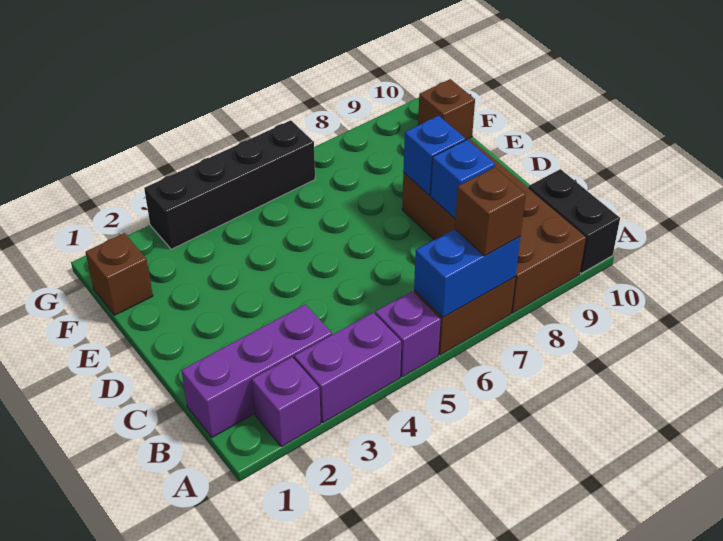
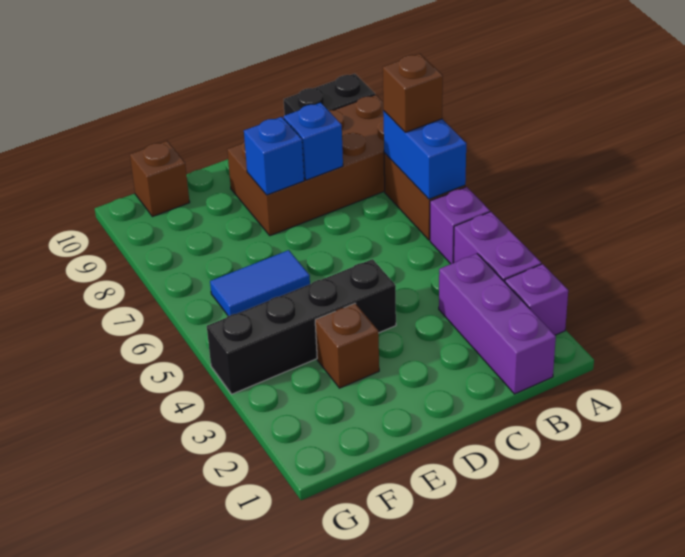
none -> blue 1x2 tile [210,250,310,316]
brown 1x1 brick [86,233,153,315] -> brown 1x1 brick moved to [315,304,379,388]
black 1x4 brick [144,120,315,249] -> black 1x4 brick turned to [207,259,396,394]

